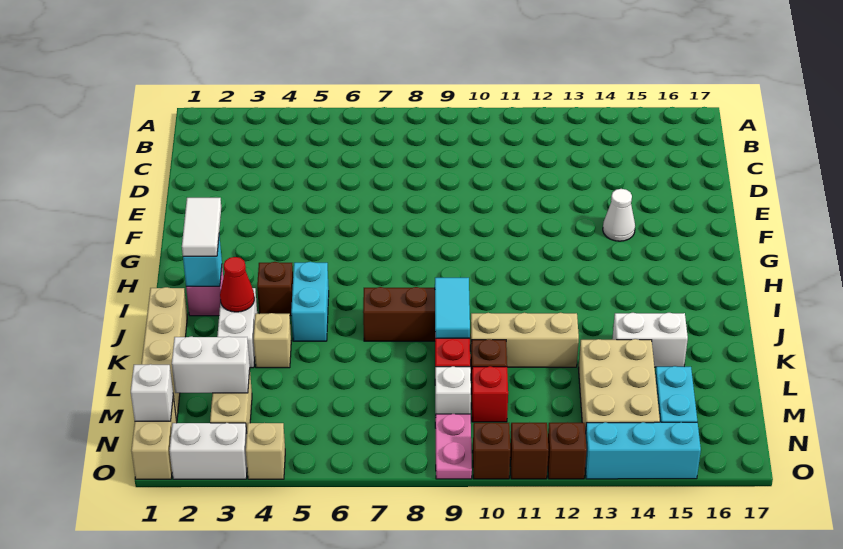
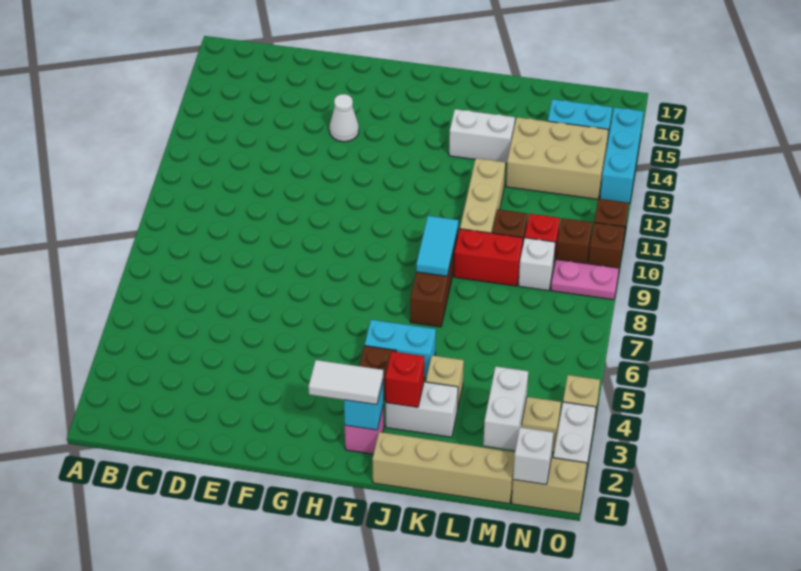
red 1x1 cone [220,257,254,312] -> red 1x1 brick [385,352,424,407]
cyan 1x2 tile [435,278,470,338] -> cyan 1x2 tile turned to [416,216,458,276]
white 1x2 brick [612,313,688,367] -> white 1x2 brick turned to [449,109,515,164]
brown 1x1 brick [548,422,587,479] -> brown 1x1 brick moved to [556,218,592,264]

